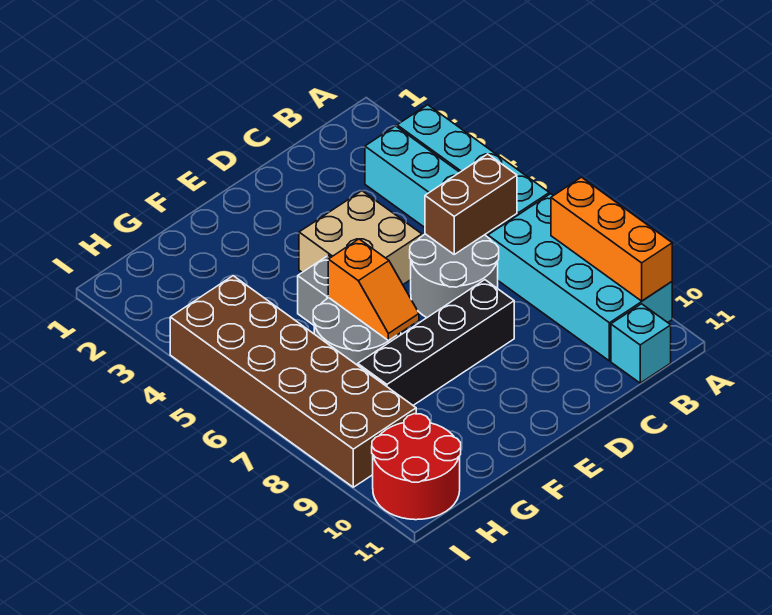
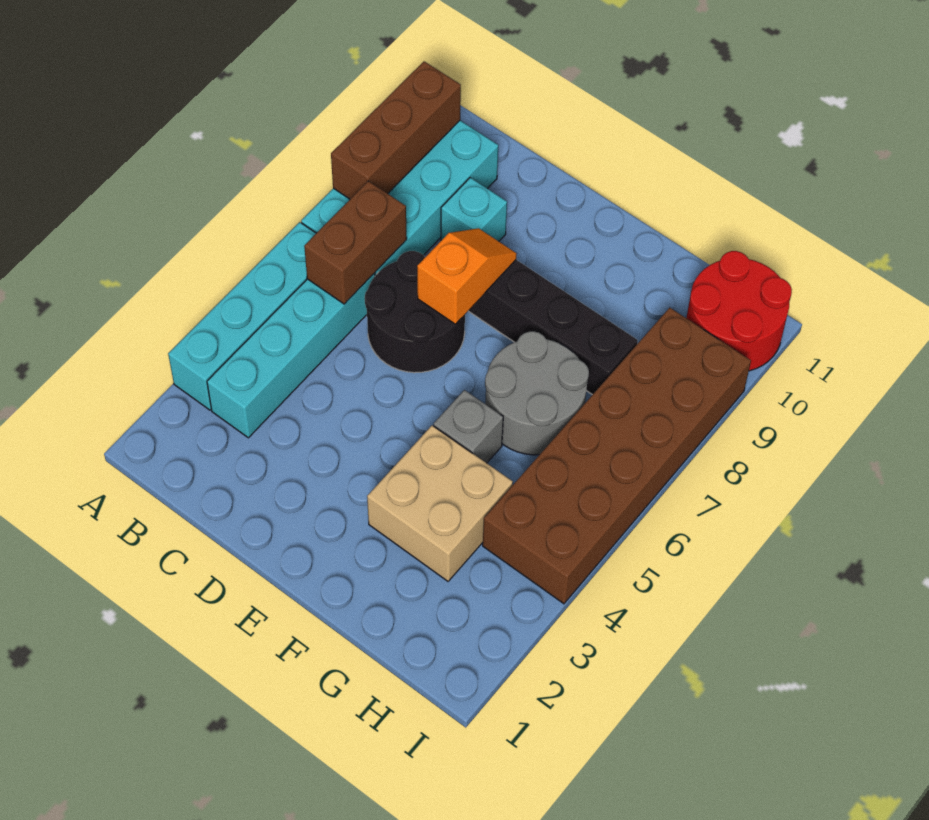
orange 1x3 brick [551,177,672,301] -> brown 1x3 brick [331,61,461,199]
brown 1x2 brick [425,154,517,254] -> brown 1x2 brick turned to [304,181,407,304]
cyan 1x1 brick [611,304,671,383] -> cyan 1x1 brick moved to [441,178,507,241]
grey 2x2 round brick [410,234,499,318] -> black 2x2 round brick [365,251,465,373]
tan 2x2 brick [299,191,422,284] -> tan 2x2 brick moved to [367,425,513,581]
orange 1x2 slope [328,239,419,341] -> orange 1x2 slope moved to [417,228,517,324]

